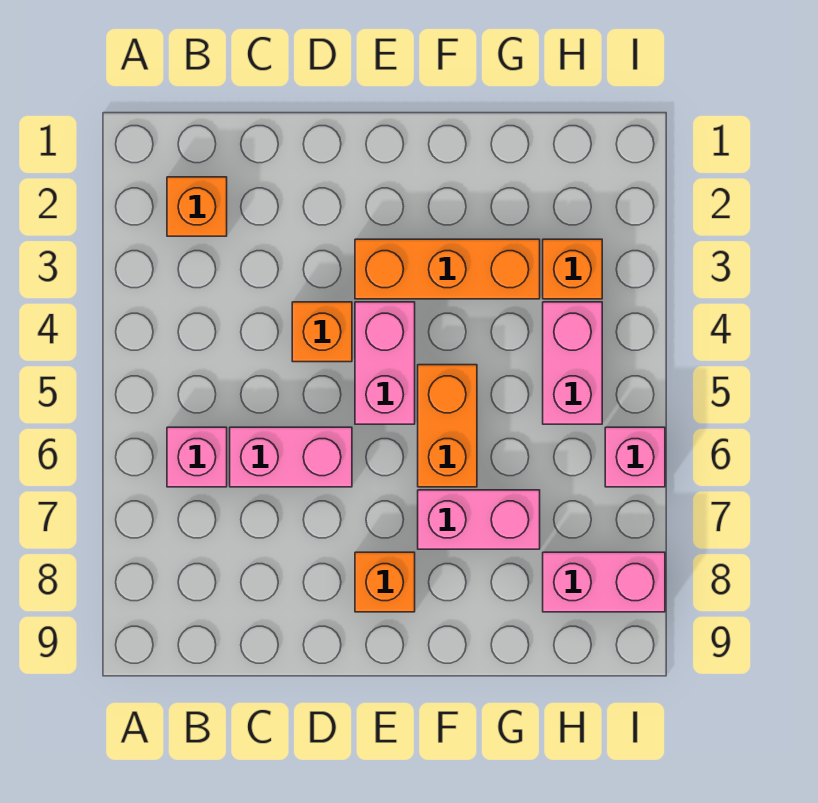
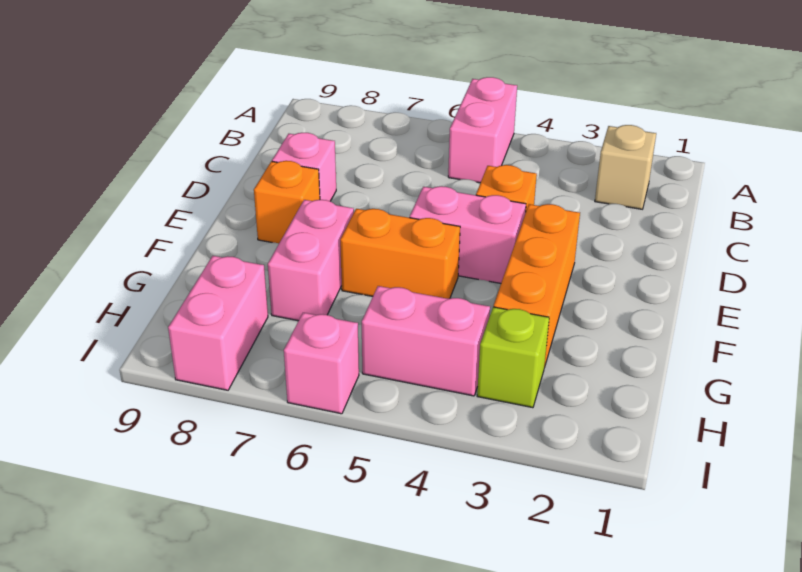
orange 1x1 brick [167,177,227,236] -> tan 1x1 brick [595,125,656,209]
pink 1x1 brick [167,427,227,487] -> pink 1x1 brick moved to [272,133,336,201]
pink 1x2 brick [230,427,352,487] -> pink 1x2 brick moved to [448,77,517,183]
orange 1x1 brick [543,239,602,299] -> lime 1x1 brick [477,307,549,408]

